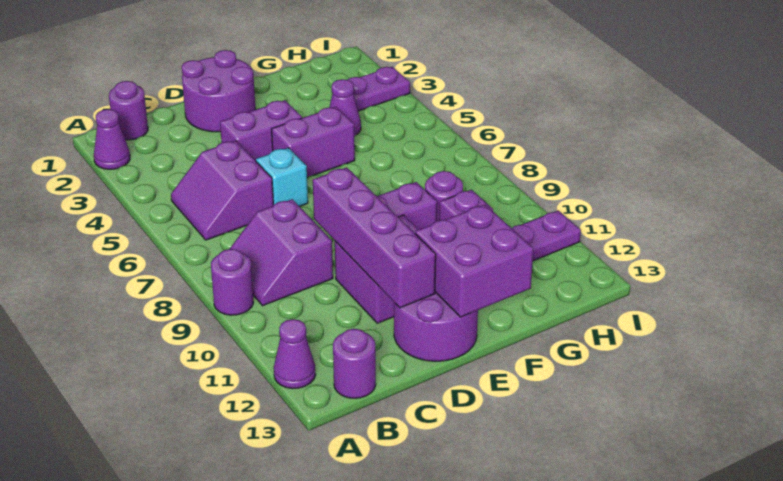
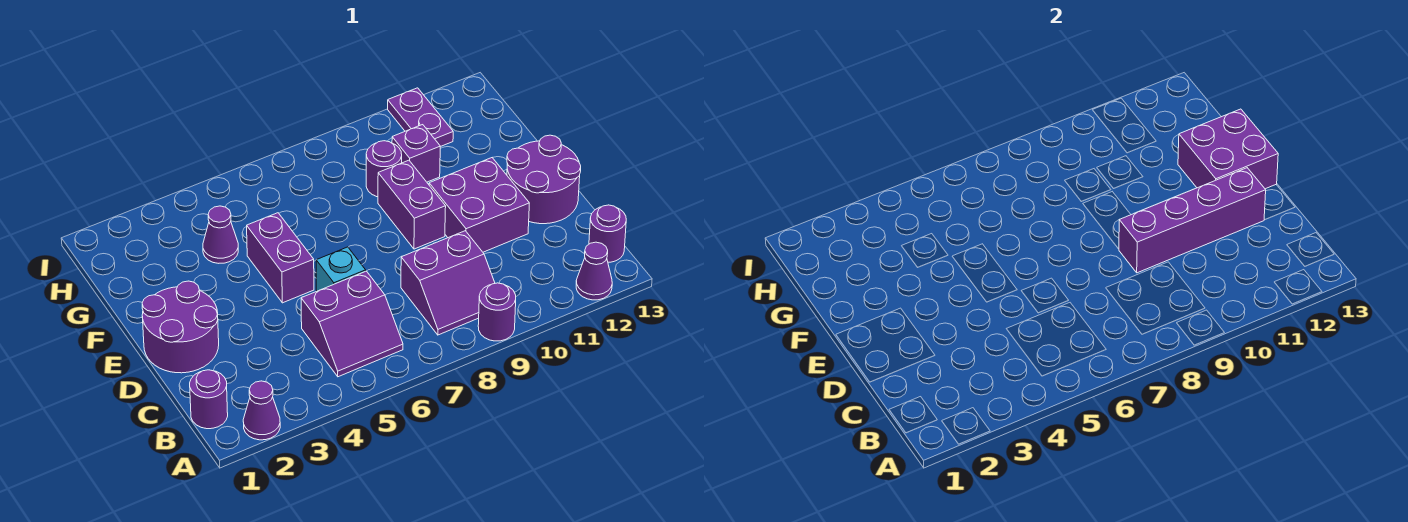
purple 1x2 brick [220,100,302,161] -> none
purple 1x2 plate [347,67,410,111] -> none

